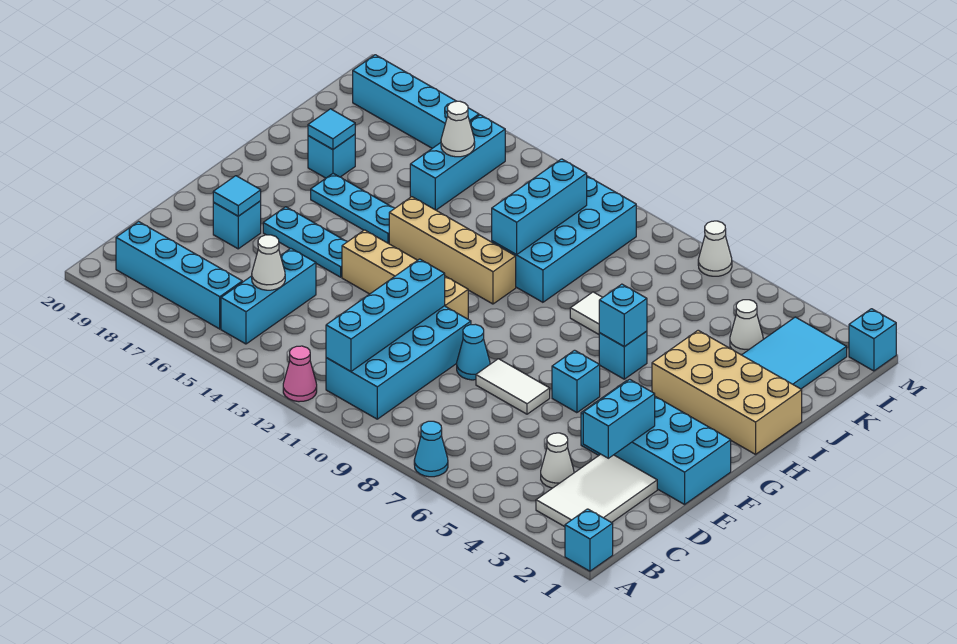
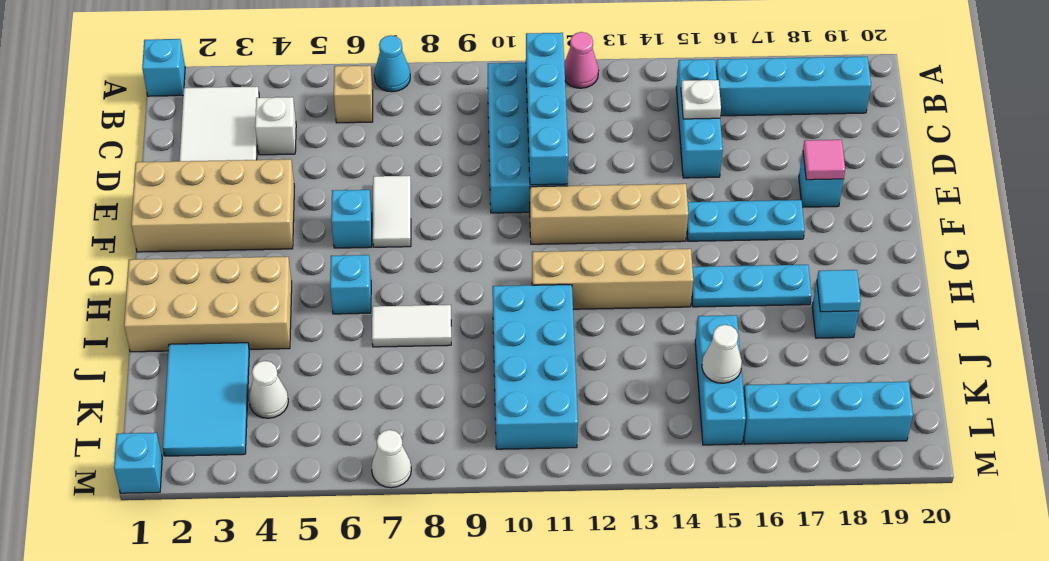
none -> tan 1x1 brick [334,65,373,123]
white 1x1 cone [541,433,574,488] -> white 1x1 brick [255,97,296,155]
white 1x1 cone [252,235,285,290] -> white 1x1 plate [681,80,721,119]
cyan 1x2 brick [583,379,655,458] -> none
cyan 2x4 brick [581,381,731,504] -> tan 2x4 brick [131,159,294,252]
white 1x2 tile [476,359,550,414] -> white 1x2 tile turned to [373,176,411,247]
cyan 1x1 cone [457,324,490,380] -> none
cyan 1x1 tile [213,176,261,216] -> pink 1x1 tile [803,140,845,180]
cyan 1x1 brick [599,284,647,347] -> none
cyan 1x3 brick [492,159,587,255] -> none

